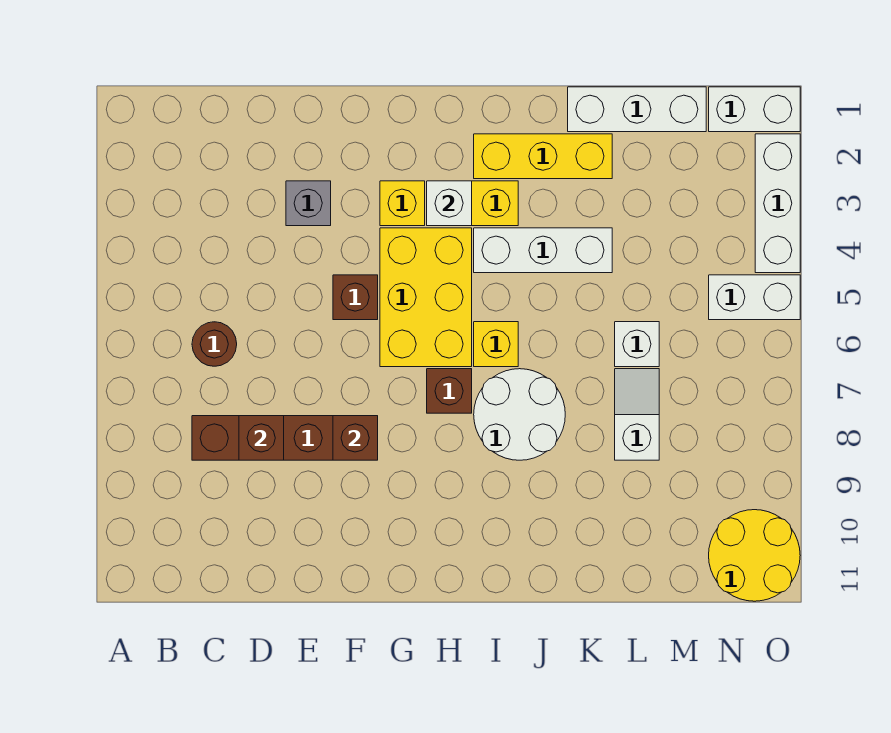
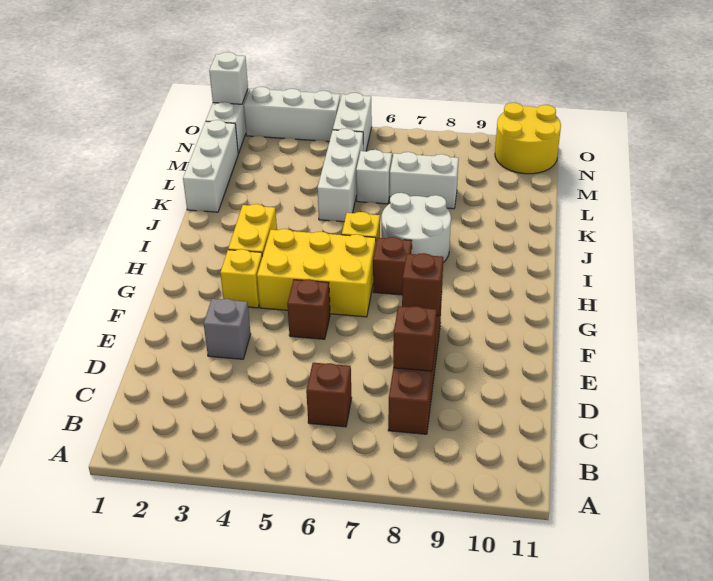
brown 1x1 round brick [192,322,237,366] -> brown 1x1 brick [306,363,352,427]
white 1x1 brick [427,181,472,226] -> white 1x1 brick moved to [209,52,248,104]
yellow 1x3 brick [474,134,612,179] -> none
white 1x3 brick [474,228,612,273] -> white 1x3 brick moved to [317,128,363,222]
white 1x2 slope [615,369,659,460] -> white 1x2 brick [390,152,459,209]

